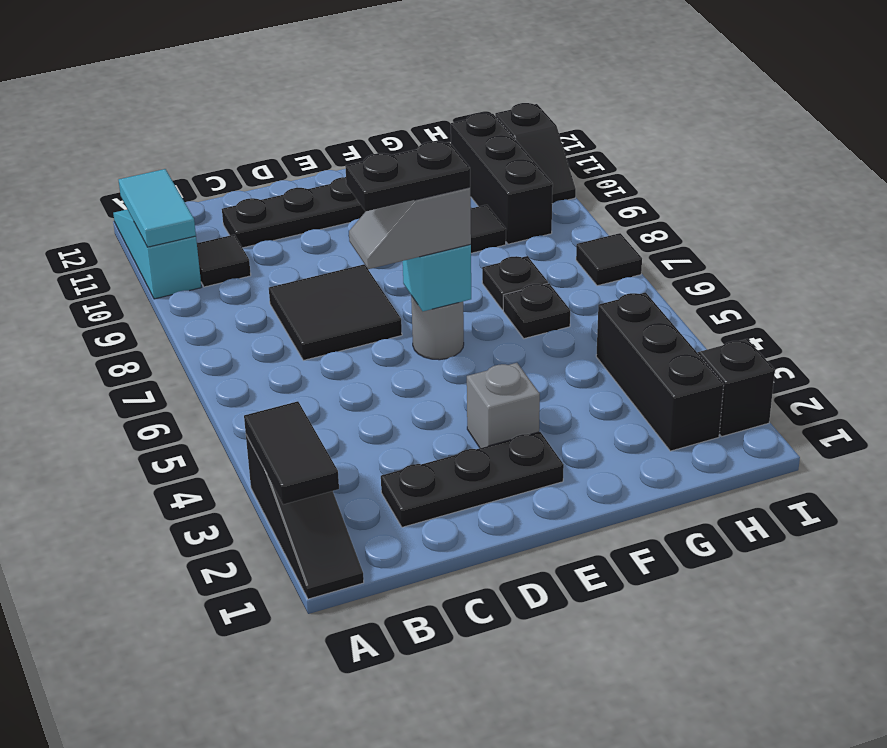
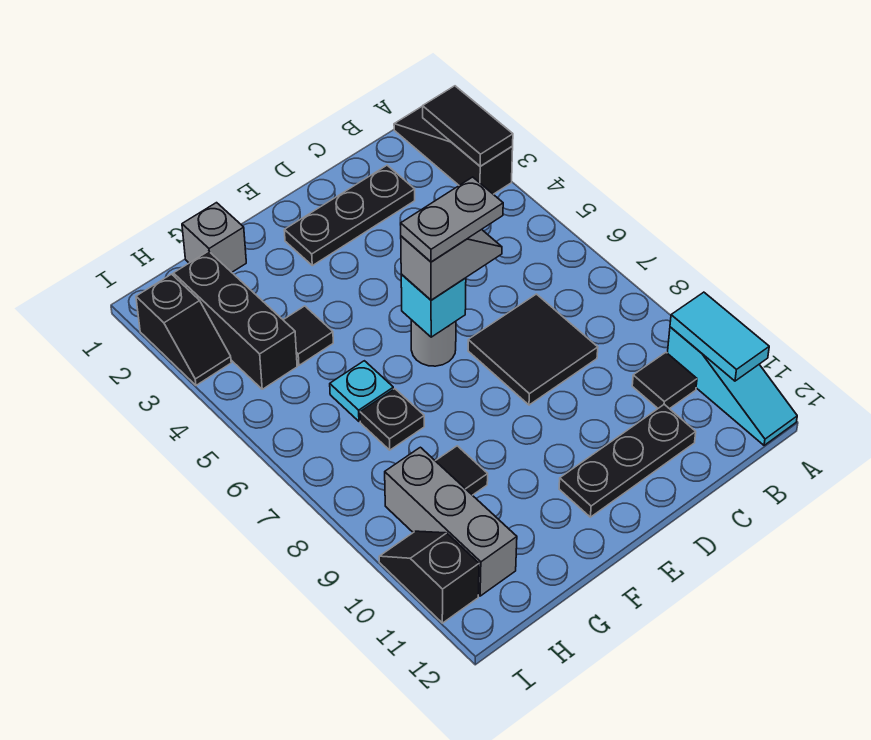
black 1x2 plate [345,141,470,212] -> grey 1x2 plate [401,177,503,262]
grey 1x1 brick [467,363,540,448] -> grey 1x1 brick moved to [182,203,246,272]
black 1x1 plate [503,283,570,339] -> cyan 1x1 plate [330,361,393,421]
black 1x3 brick [451,113,553,244] -> grey 1x3 brick [385,447,517,596]
black 1x1 tile [576,233,642,286] -> black 1x1 tile moved to [284,306,333,365]

